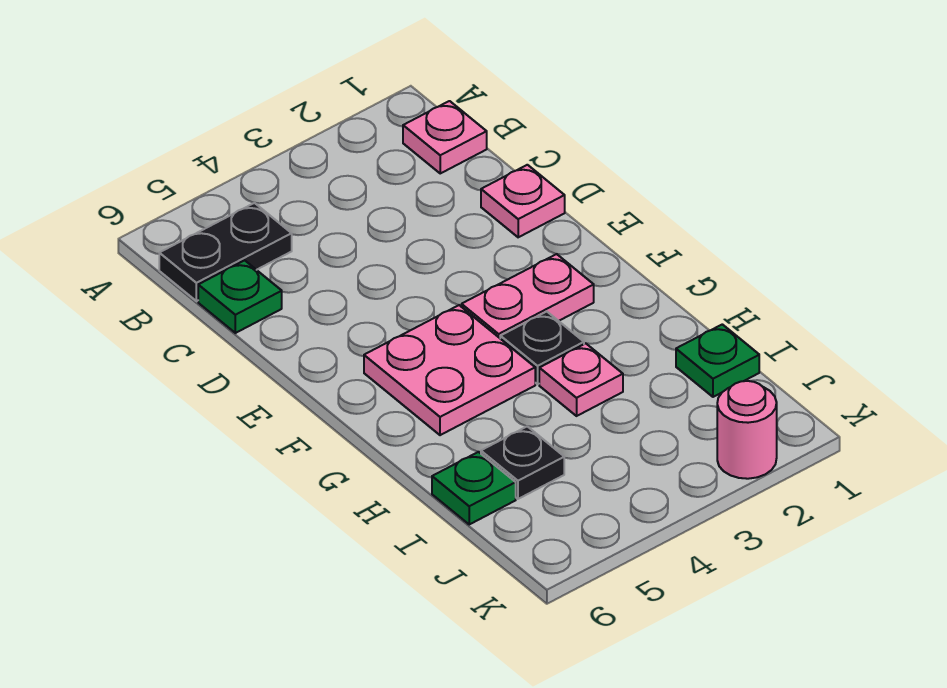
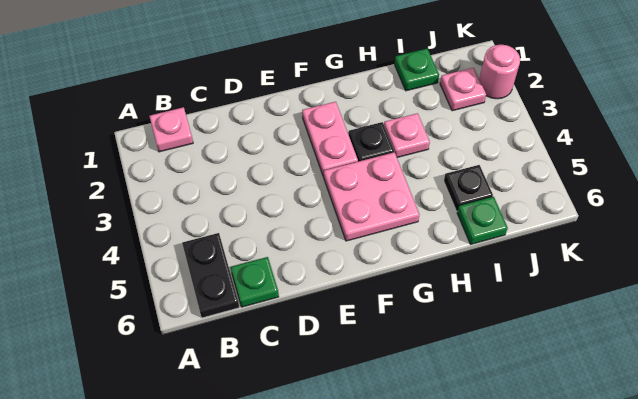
pink 1x1 plate [481,165,565,237] -> pink 1x1 plate moved to [440,68,486,111]

